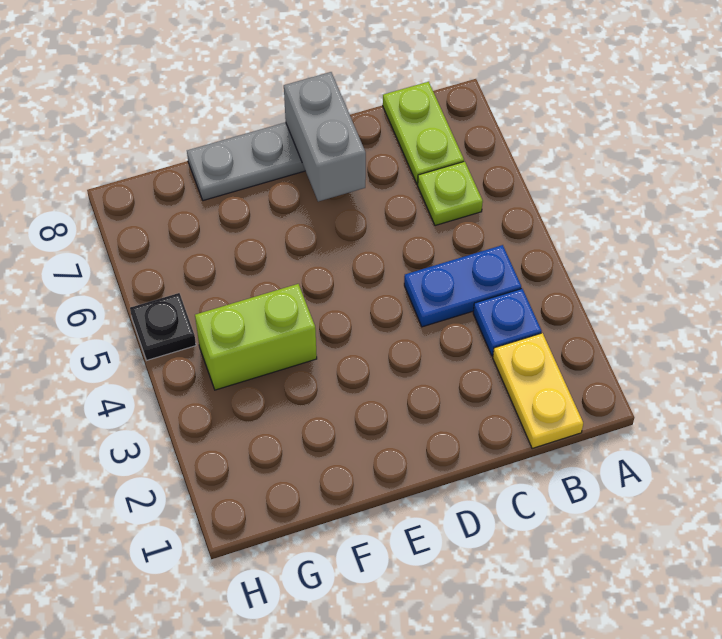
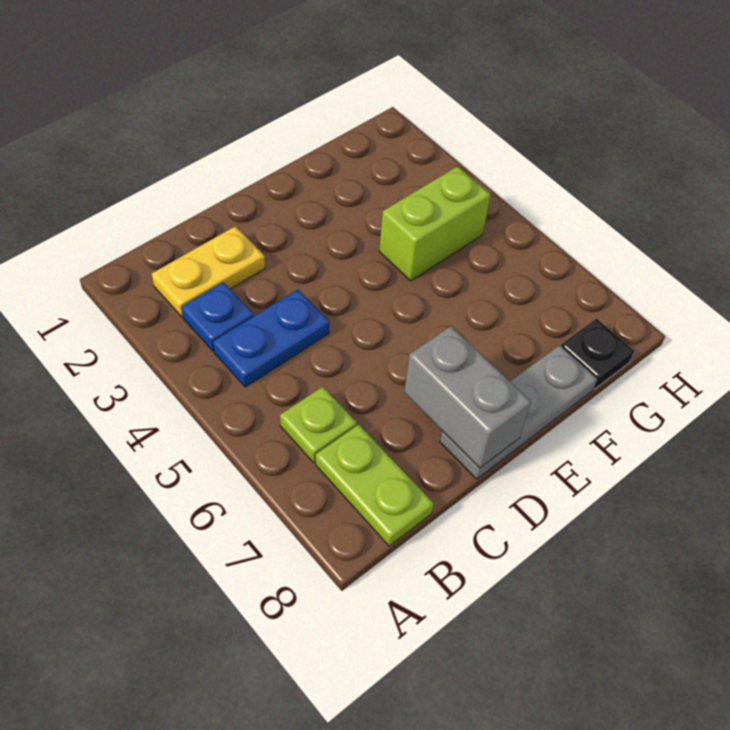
yellow 1x2 plate [493,333,583,449] -> yellow 1x2 plate turned to [152,226,265,317]
black 1x1 plate [130,293,196,360] -> black 1x1 plate moved to [561,319,634,389]

